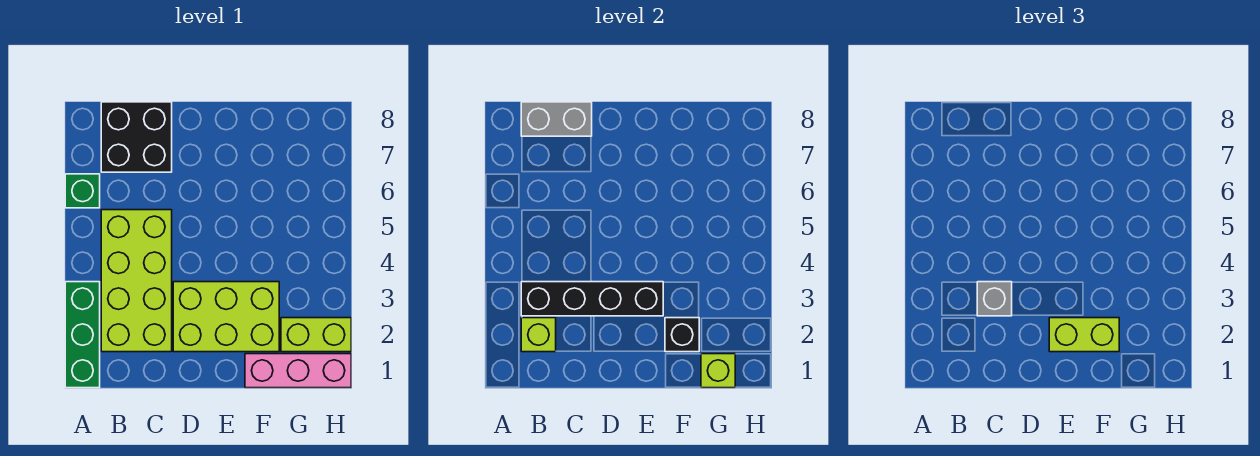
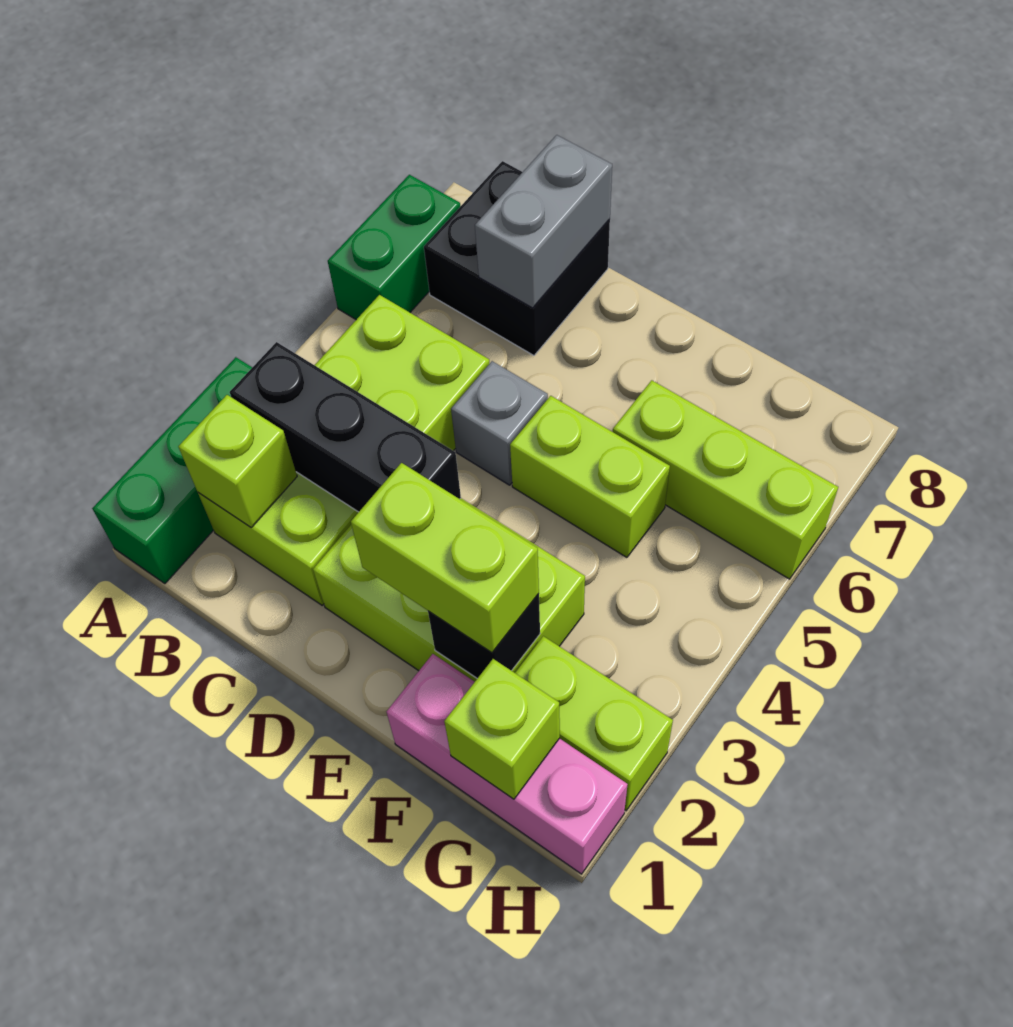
green 1x1 brick [65,174,100,208] -> green 1x2 brick [328,175,460,320]
black 1x4 brick [521,282,663,316] -> black 1x3 brick [230,342,461,512]
grey 1x2 brick [521,102,592,136] -> grey 1x2 brick turned to [475,135,612,308]
grey 1x1 brick [977,282,1012,316] -> grey 1x1 brick moved to [451,361,548,485]
none -> lime 1x2 brick [510,396,670,557]
none -> lime 1x3 brick [613,380,838,579]

